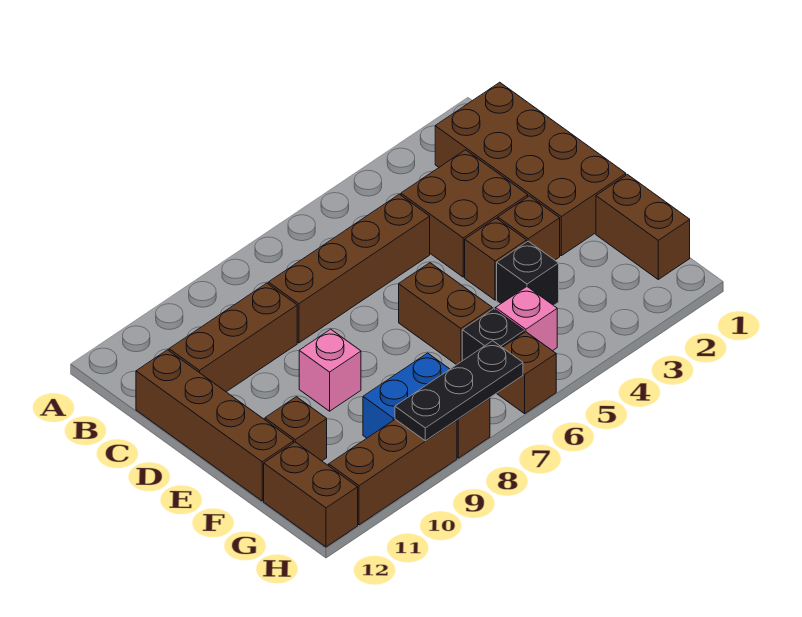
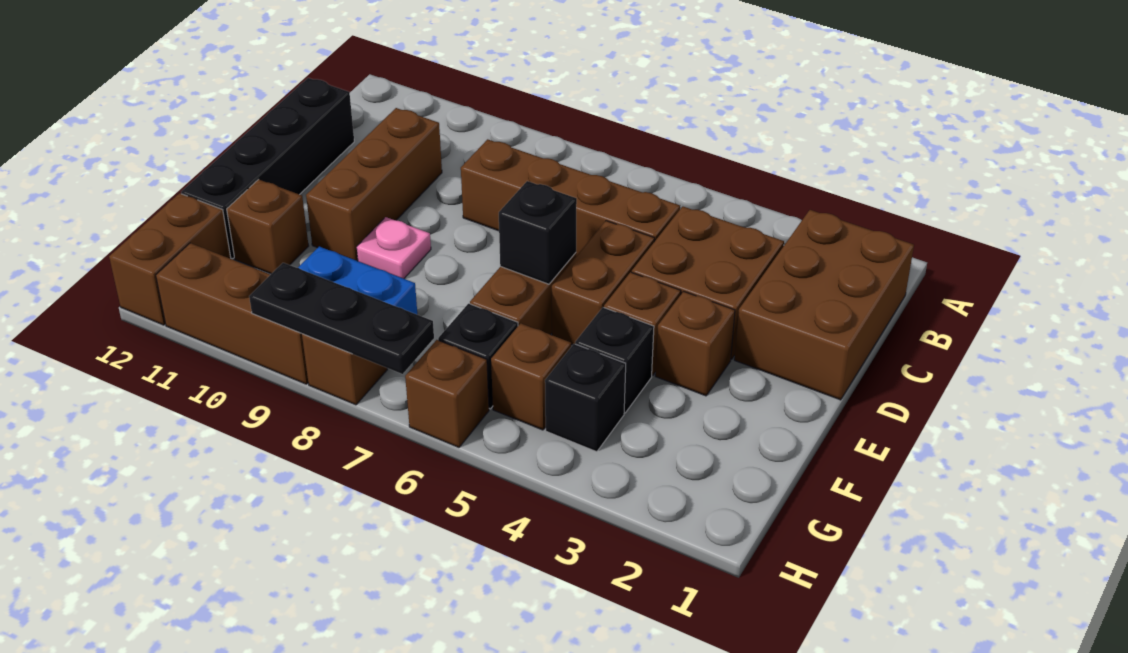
brown 2x4 brick [435,82,626,256] -> brown 2x3 brick [734,210,914,400]
brown 1x3 brick [169,283,297,392] -> brown 1x3 brick turned to [306,108,442,261]
brown 1x4 brick [136,350,294,501] -> black 1x4 brick [181,78,354,259]
none -> black 1x1 brick [499,181,577,284]
pink 1x1 brick [299,329,361,411] -> pink 1x1 plate [357,217,431,279]
brown 1x2 brick [596,175,690,279] -> brown 1x2 brick moved to [552,221,655,345]
none -> black 1x1 brick [545,344,626,452]
pink 1x1 brick [495,287,557,351] -> brown 1x1 brick [491,323,571,430]

